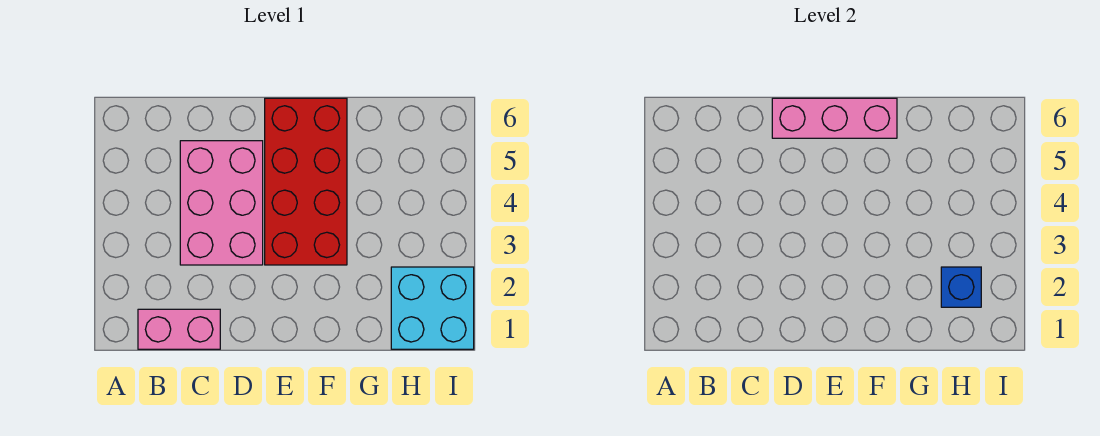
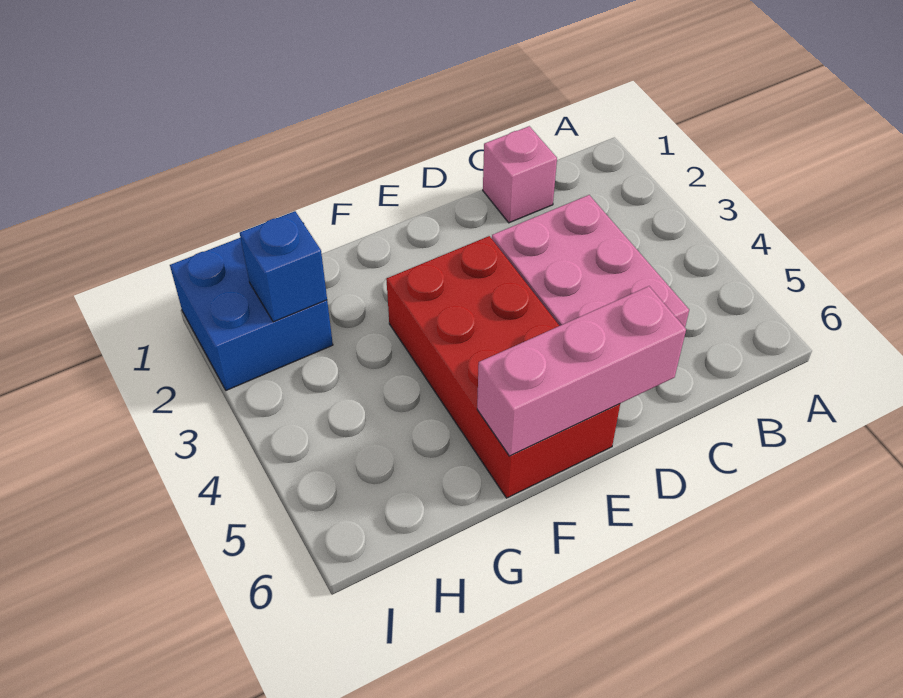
pink 1x2 brick [138,309,220,349] -> pink 1x1 brick [483,126,557,223]
cyan 2x2 brick [391,267,474,349] -> blue 2x2 brick [170,238,333,390]

